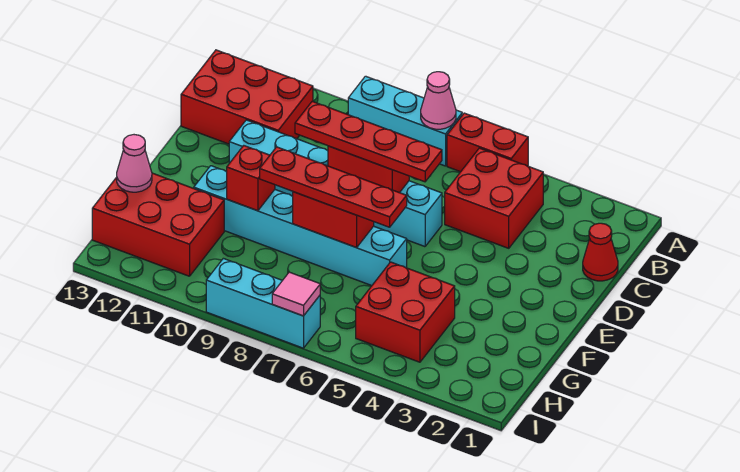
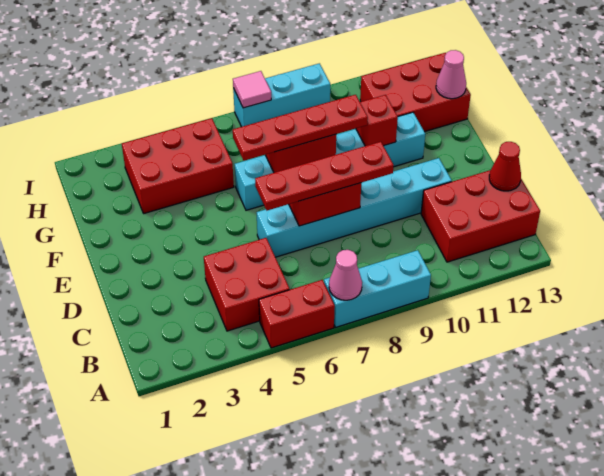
red 1x1 cone [583,223,618,281] -> red 1x1 cone moved to [489,142,521,191]
red 2x2 brick [356,262,455,362] -> red 2x3 brick [122,118,234,213]

